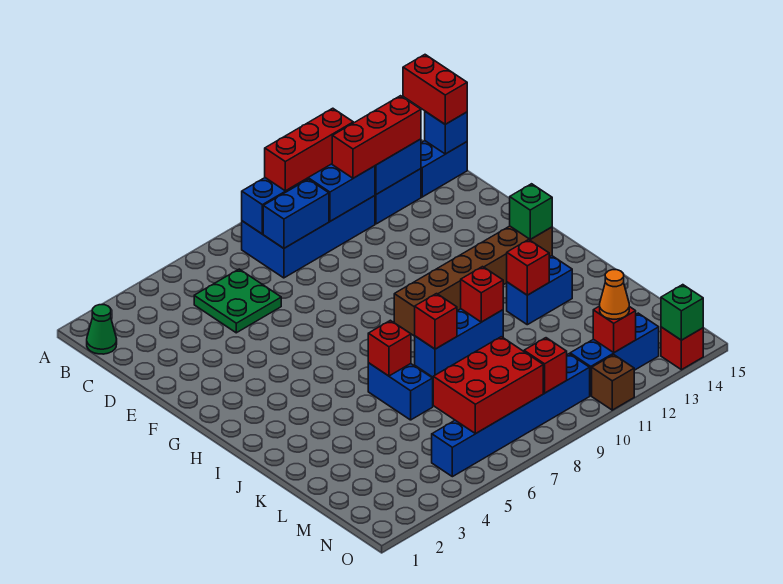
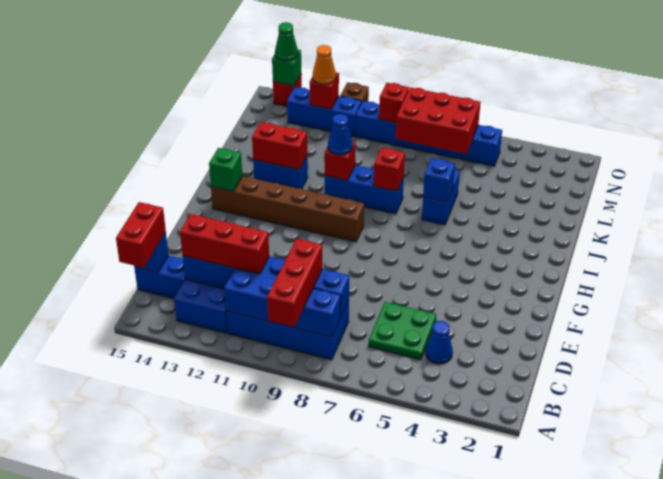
green 1x1 cone [87,305,117,354] -> green 1x1 cone moved to [275,22,298,61]
red 1x3 brick [265,108,353,191] -> red 1x3 brick turned to [267,239,322,327]
none -> blue 1x1 cone [426,321,453,364]
red 1x1 brick [368,320,411,376] -> blue 1x1 brick [423,158,455,202]
none -> blue 1x1 cone [328,114,353,155]
red 1x1 brick [507,240,549,295] -> red 1x2 brick [252,122,307,170]

